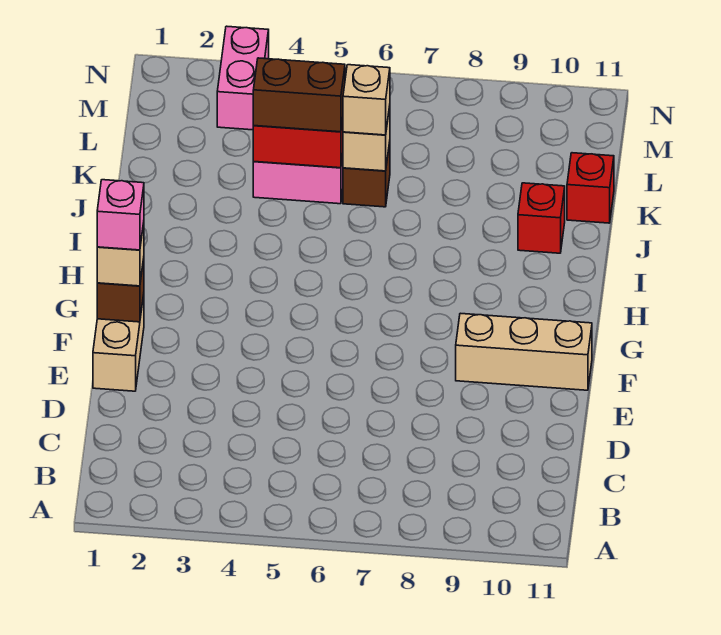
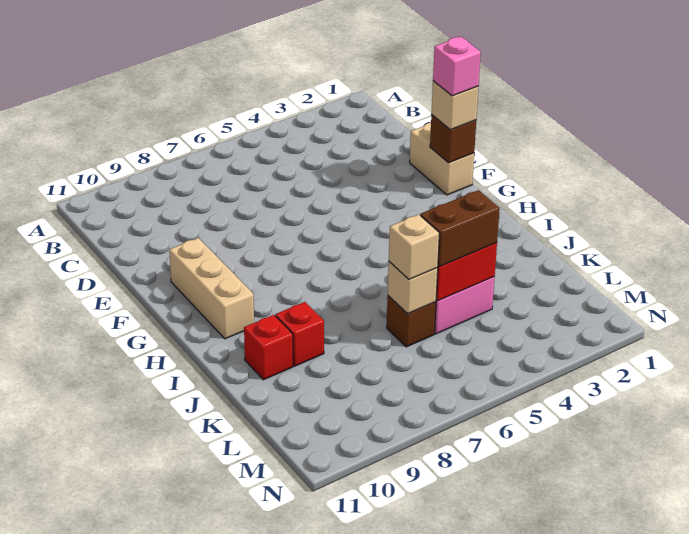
tan 1x3 brick [456,313,592,390] -> tan 1x3 brick turned to [169,238,254,339]
red 1x1 brick [567,153,614,223] -> red 1x1 brick moved to [275,302,324,366]
pink 1x2 brick [217,26,269,130] -> none

